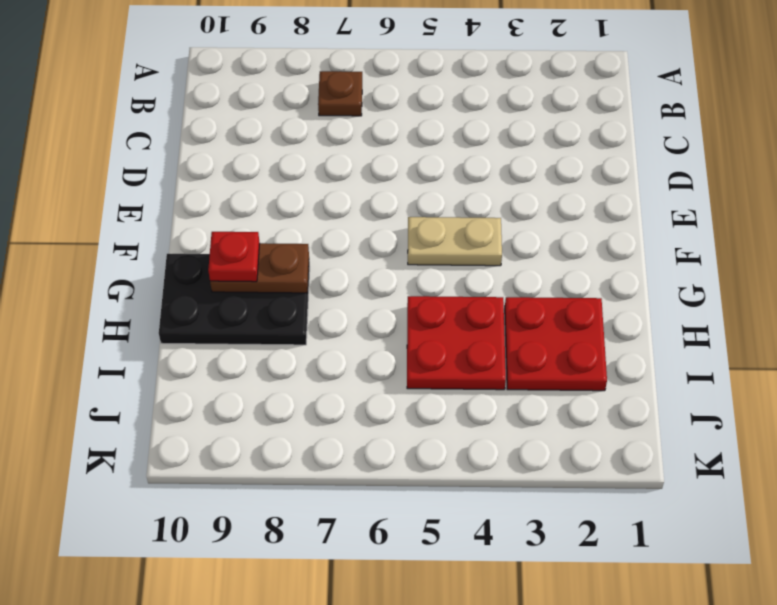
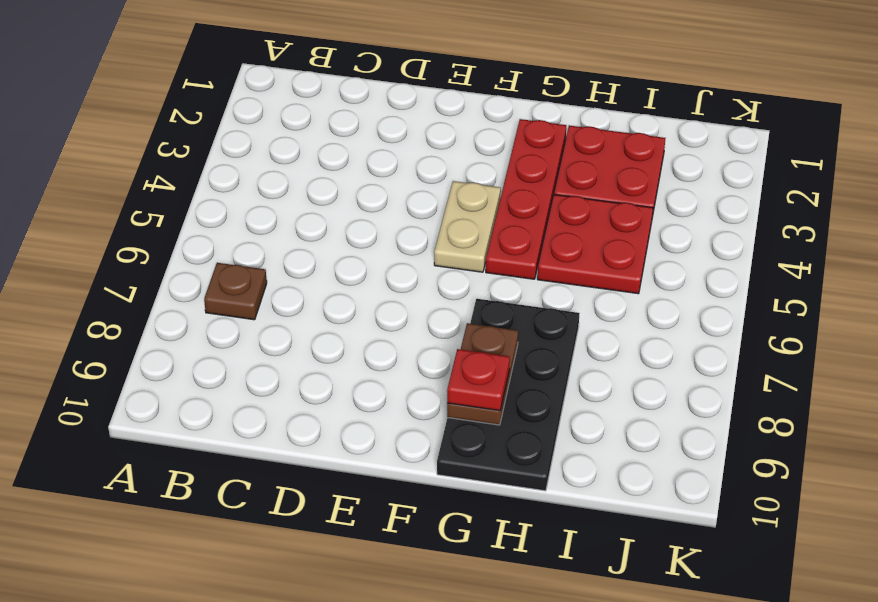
none -> red 1x4 plate [486,119,566,279]
black 2x3 plate [159,254,310,345] -> black 2x4 plate [437,299,579,491]

